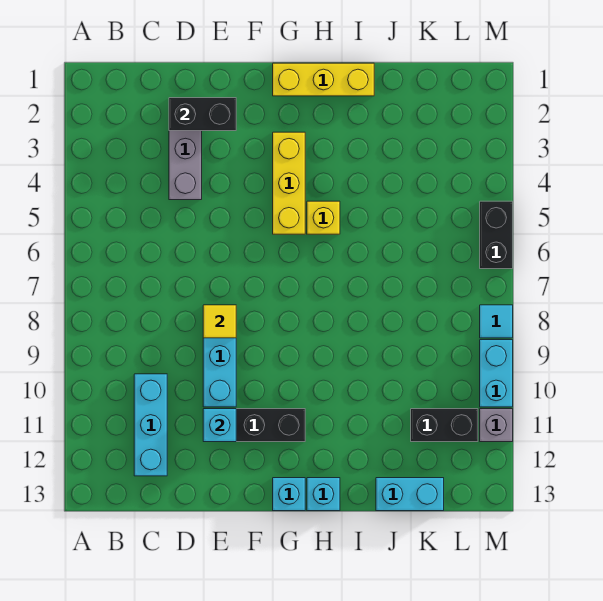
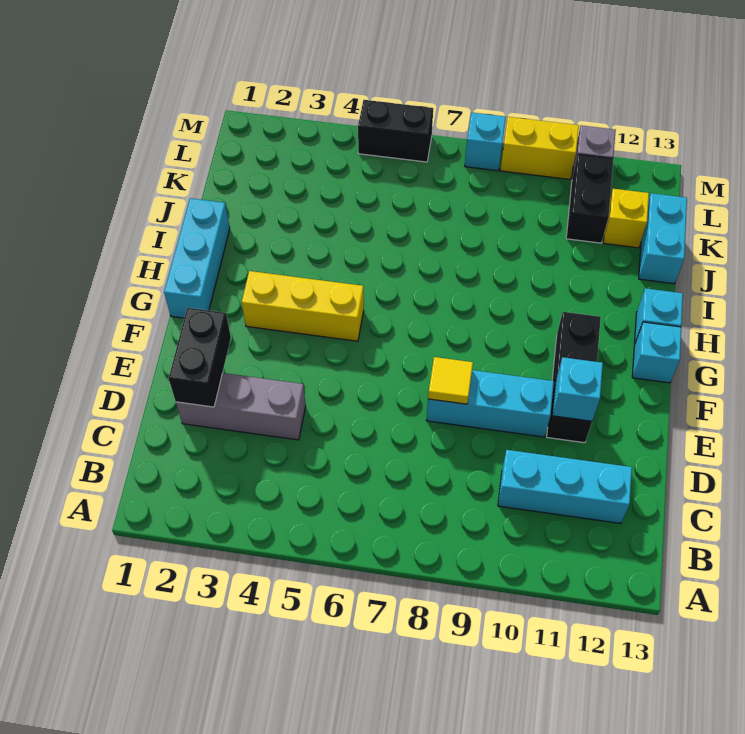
yellow 1x3 brick [273,63,374,96] -> cyan 1x3 brick [164,198,230,318]
yellow 1x1 brick [307,201,340,234] -> yellow 1x1 brick moved to [603,189,649,248]
cyan 1x1 tile [480,305,513,338] -> cyan 1x1 brick [465,113,506,171]
cyan 1x2 brick [480,340,513,407] -> yellow 1x2 brick [500,117,579,179]

